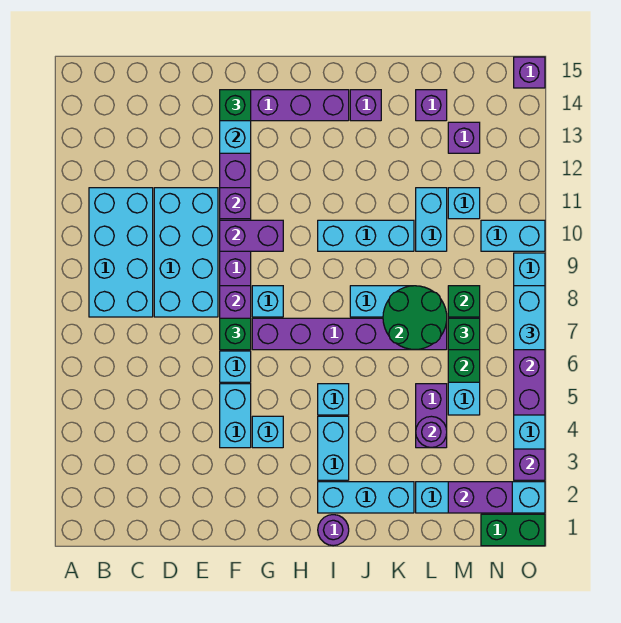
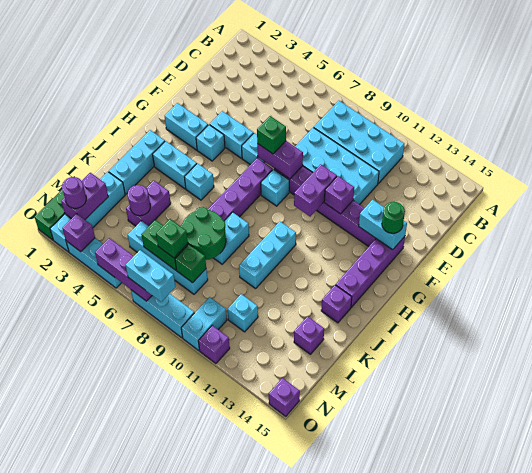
green 1x1 brick [220,90,251,121] -> green 1x1 round brick [382,202,405,233]
purple 1x1 round brick [318,515,349,546] -> purple 1x1 round brick moved to [62,177,86,208]
purple 1x2 brick [416,384,447,448] -> purple 1x2 brick turned to [126,180,171,226]
cyan 1x2 brick [416,188,447,251] -> cyan 1x2 brick moved to [165,103,208,150]
purple 1x1 brick [448,122,480,153] -> purple 1x1 brick moved to [198,325,230,364]

